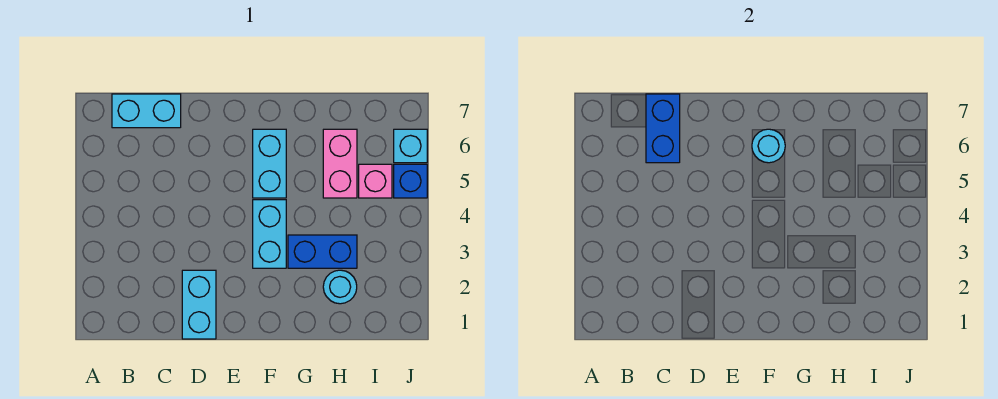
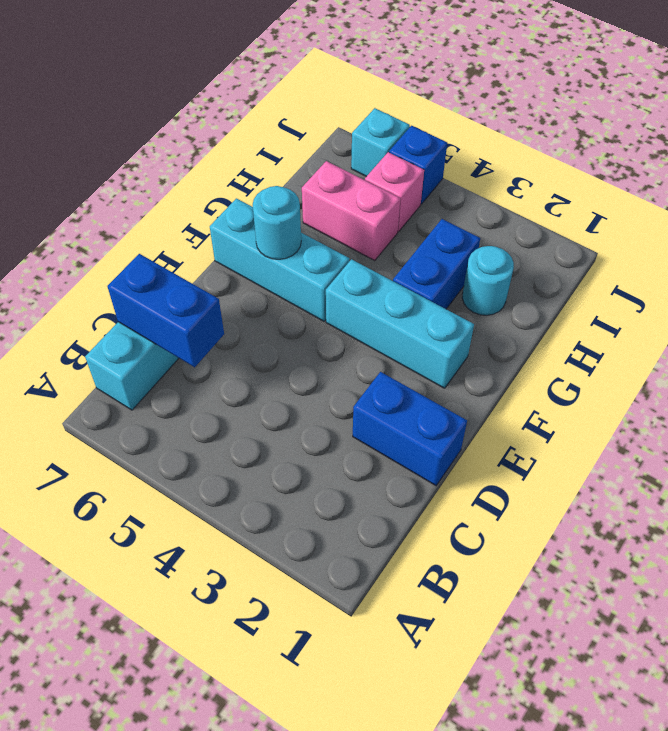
cyan 1x2 brick [182,270,216,339] -> blue 1x2 brick [353,372,467,486]
cyan 1x2 brick [253,200,286,268] -> cyan 1x3 brick [326,259,474,388]
cyan 1x2 brick [253,129,286,198] -> cyan 1x3 brick [210,198,349,321]

